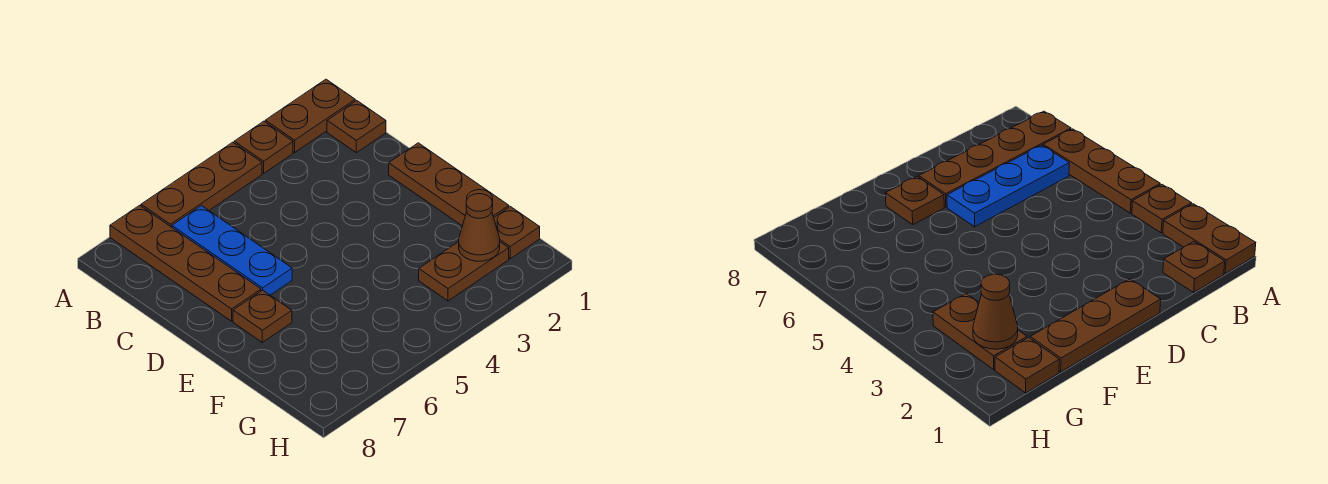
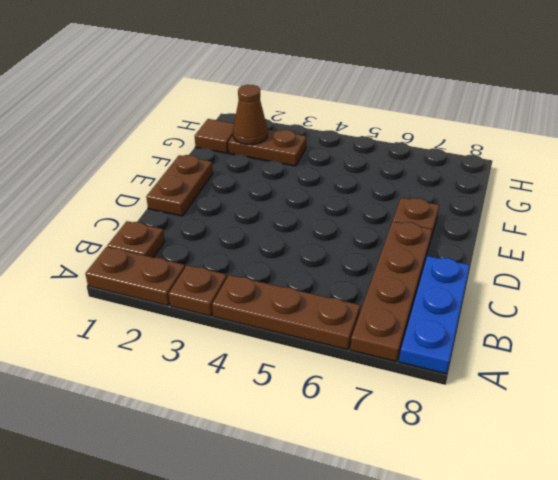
blue 1x3 plate [172,206,292,295] -> blue 1x3 plate moved to [399,256,470,374]
brown 1x3 plate [389,143,509,226] -> brown 1x2 plate [146,155,213,216]
brown 1x1 plate [494,207,540,259] -> brown 1x1 tile [195,119,234,153]

